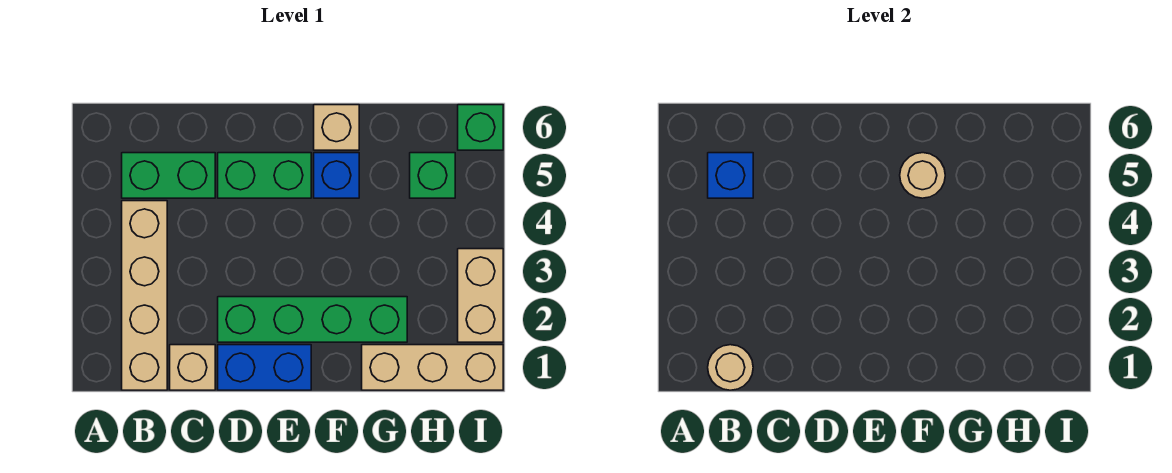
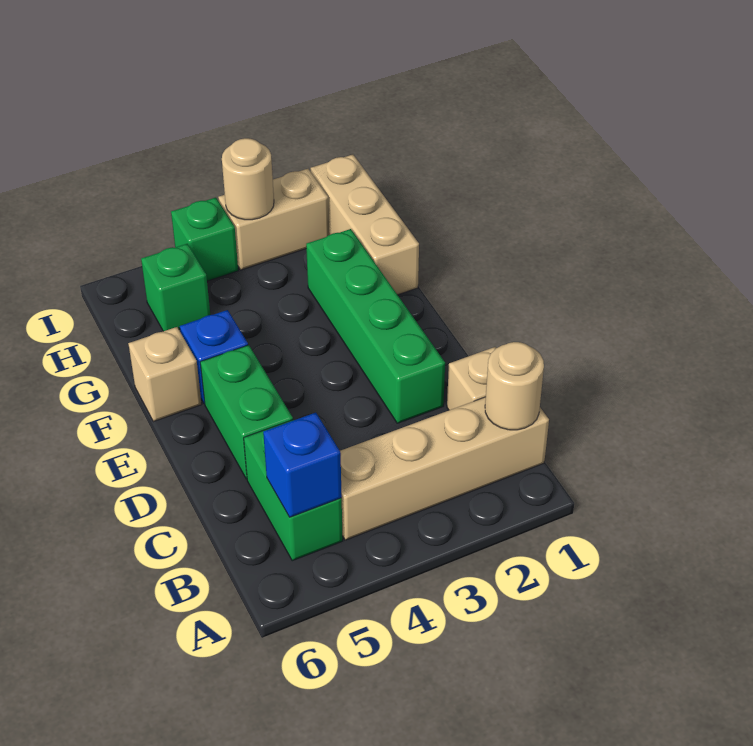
blue 1x2 brick [218,345,311,390] -> none
tan 1x1 round brick [900,153,945,198] -> tan 1x1 round brick moved to [222,138,274,220]
green 1x1 brick [458,105,503,150] -> green 1x1 brick moved to [171,198,238,281]

